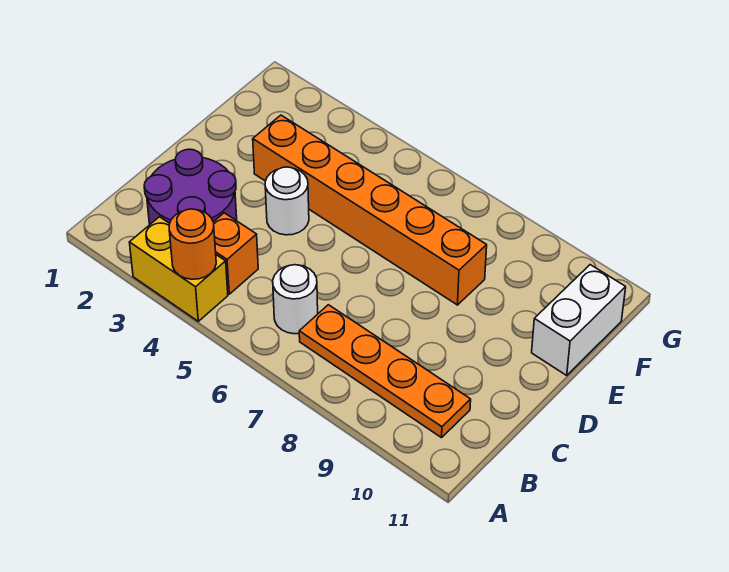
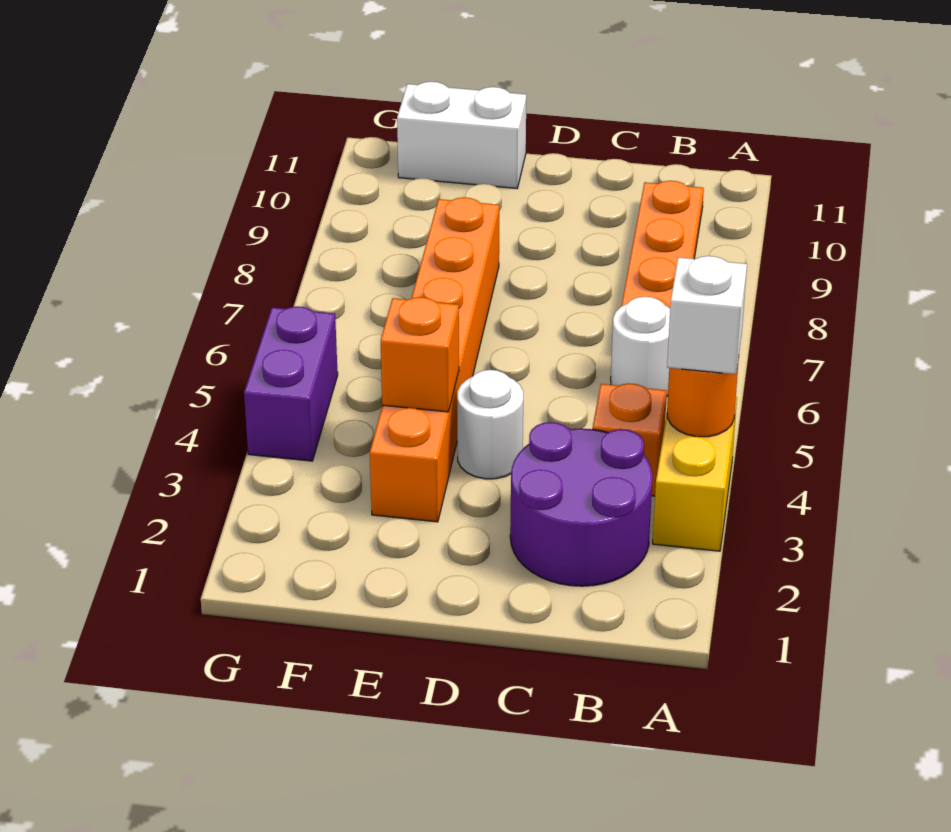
none -> white 1x1 brick [667,256,747,374]
none -> orange 1x1 brick [381,297,459,412]
none -> purple 1x2 brick [244,306,338,461]

